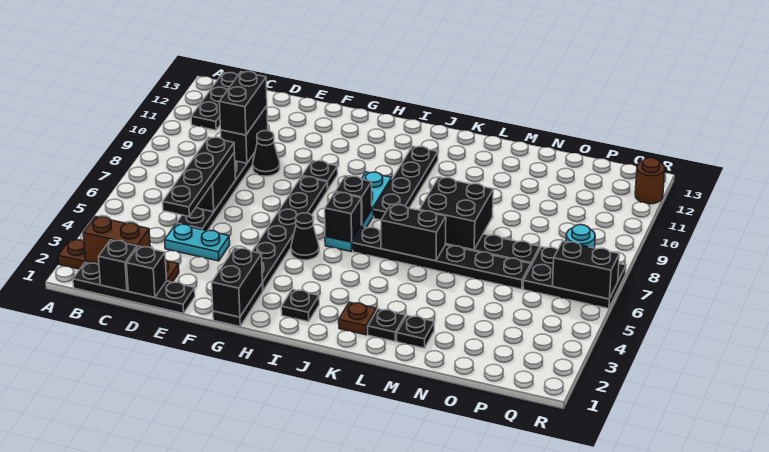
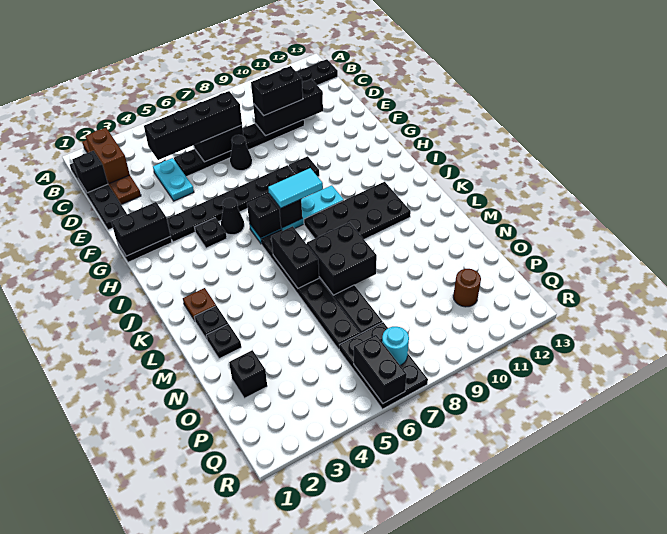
black 1x1 brick [127,246,167,298] -> black 1x1 brick moved to [229,350,267,398]
black 1x4 plate [163,137,234,217] -> black 1x4 brick [144,91,242,160]
black 1x2 brick [221,106,268,163] -> black 1x3 brick [253,79,323,136]
black 1x1 cone [253,131,280,176] -> black 1x1 cone moved to [230,135,252,171]
black 1x1 plate [281,289,319,322] -> black 1x1 plate moved to [195,218,227,248]
none -> cyan 1x2 tile [268,168,323,208]
black 1x4 plate [373,146,438,220] -> black 2x4 plate [304,182,411,239]
brown 1x1 round brick [635,158,665,204] -> brown 1x1 round brick moved to [453,269,481,307]

